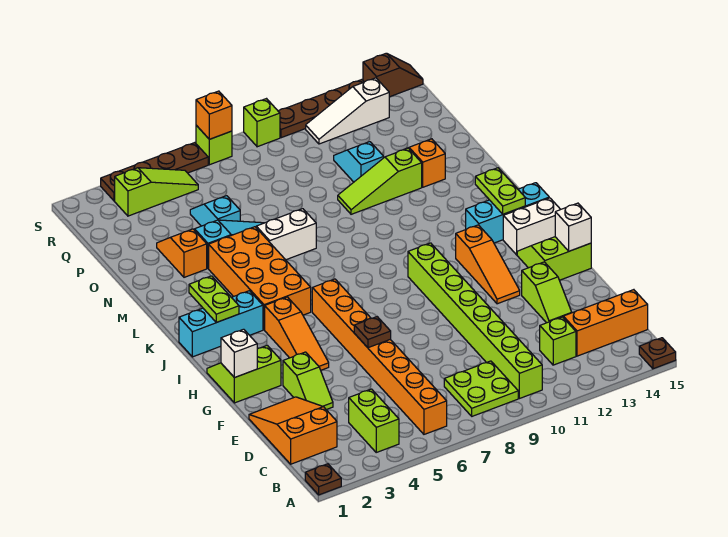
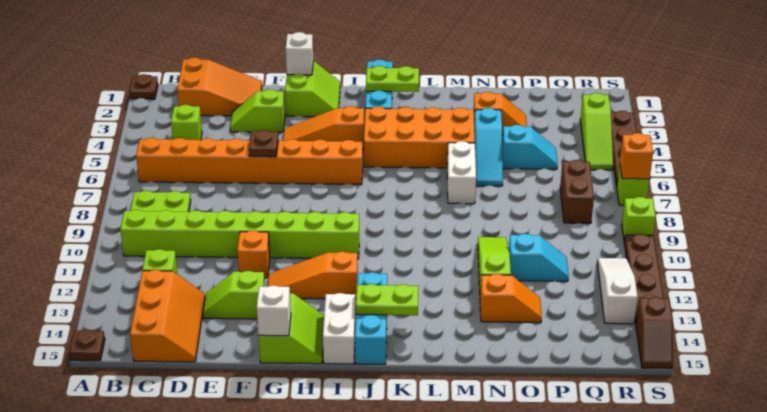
lime 1x2 brick [349,389,399,452] -> lime 1x1 brick [171,105,202,140]
none -> orange 1x1 brick [237,230,270,278]
none -> brown 1x2 brick [560,160,594,223]

